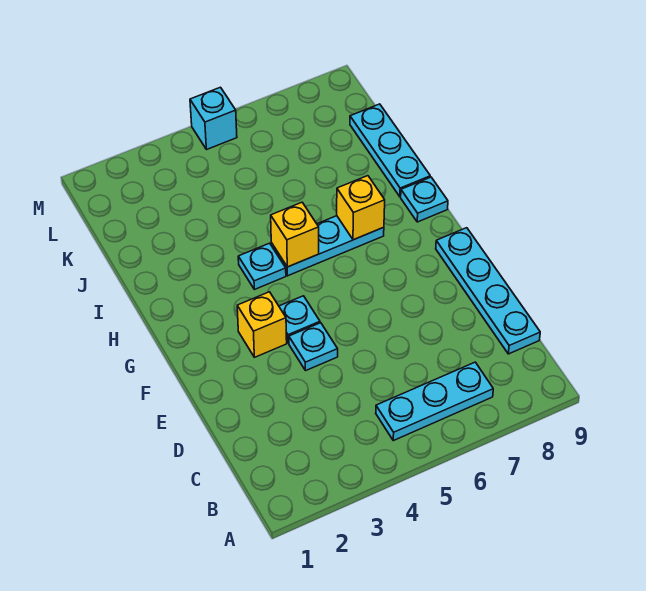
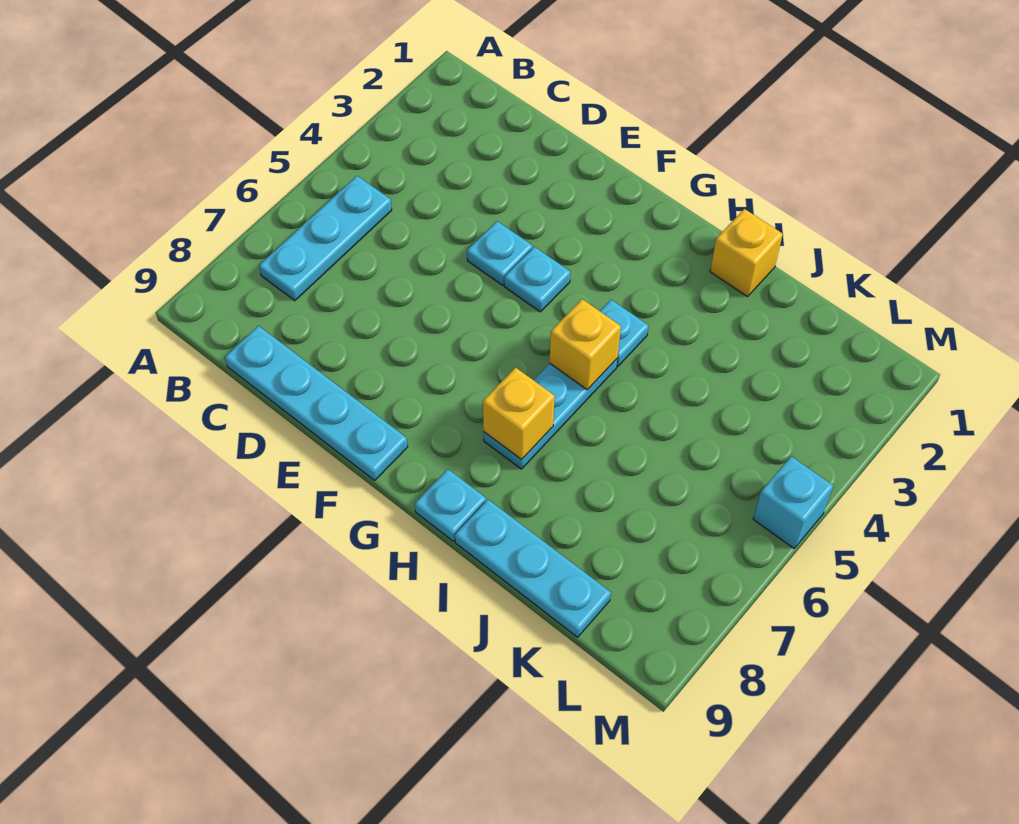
yellow 1x1 brick [237,292,287,357] -> yellow 1x1 brick moved to [710,209,783,297]

